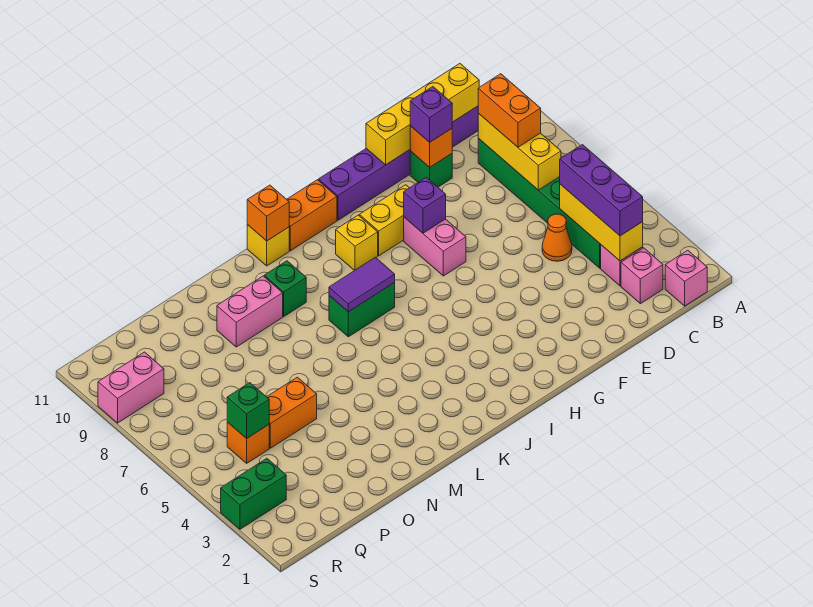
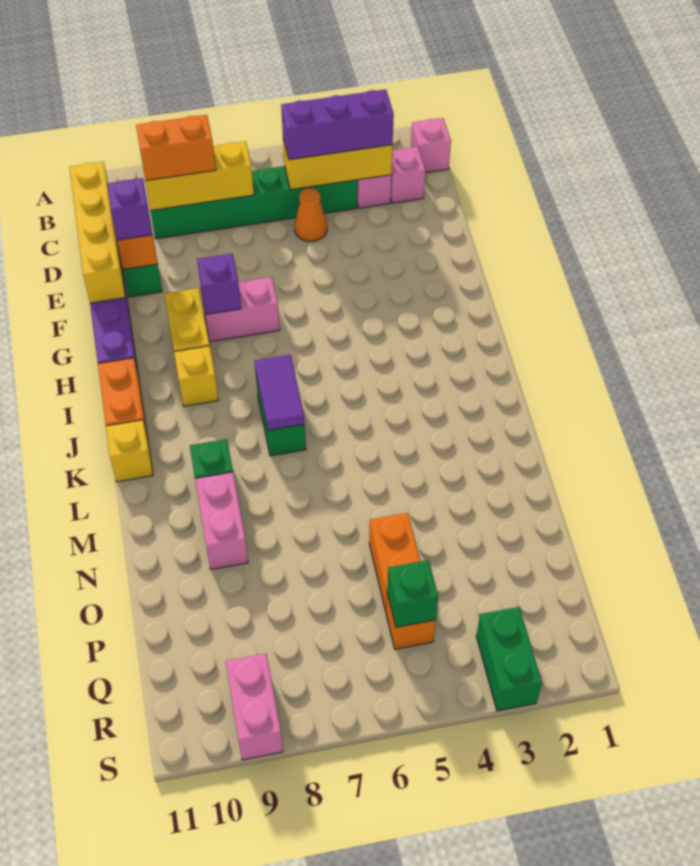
orange 1x1 brick [247,185,289,241] -> none

